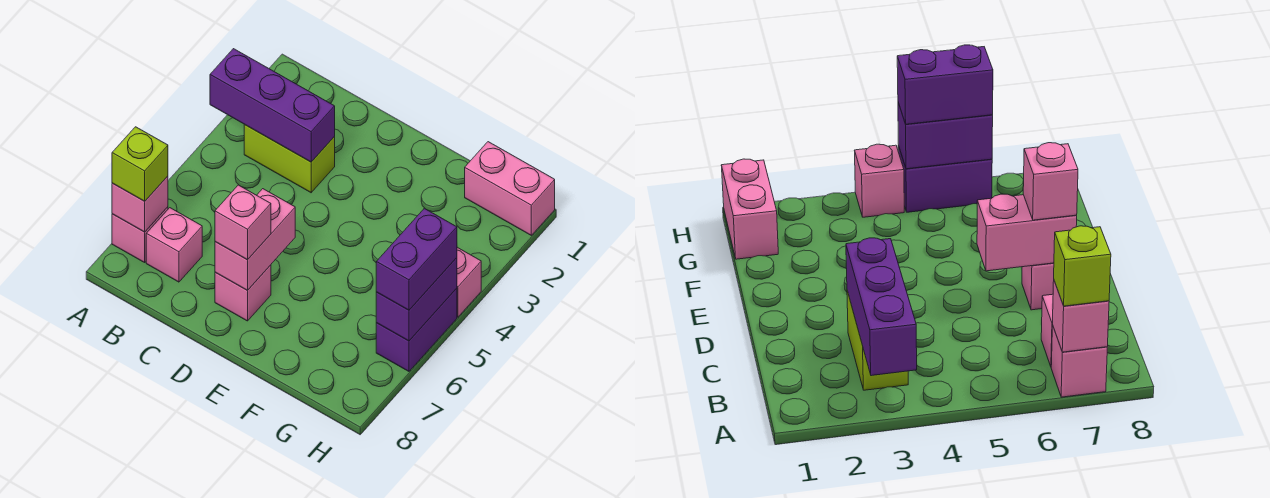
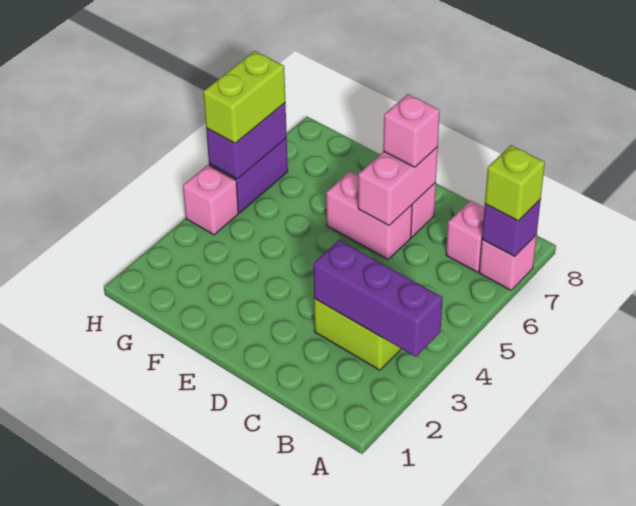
pink 1x1 brick [112,176,168,232] -> purple 1x1 brick [482,199,541,256]
pink 1x2 brick [465,142,555,235] -> pink 1x2 brick moved to [326,172,412,259]
purple 1x2 brick [376,208,457,310] -> lime 1x2 brick [203,51,285,143]

